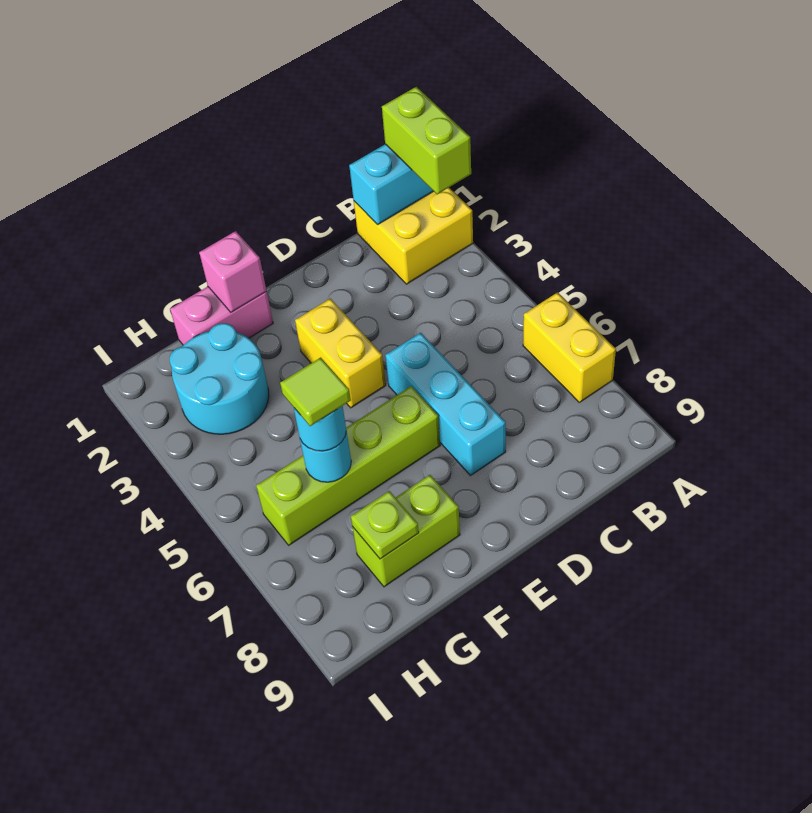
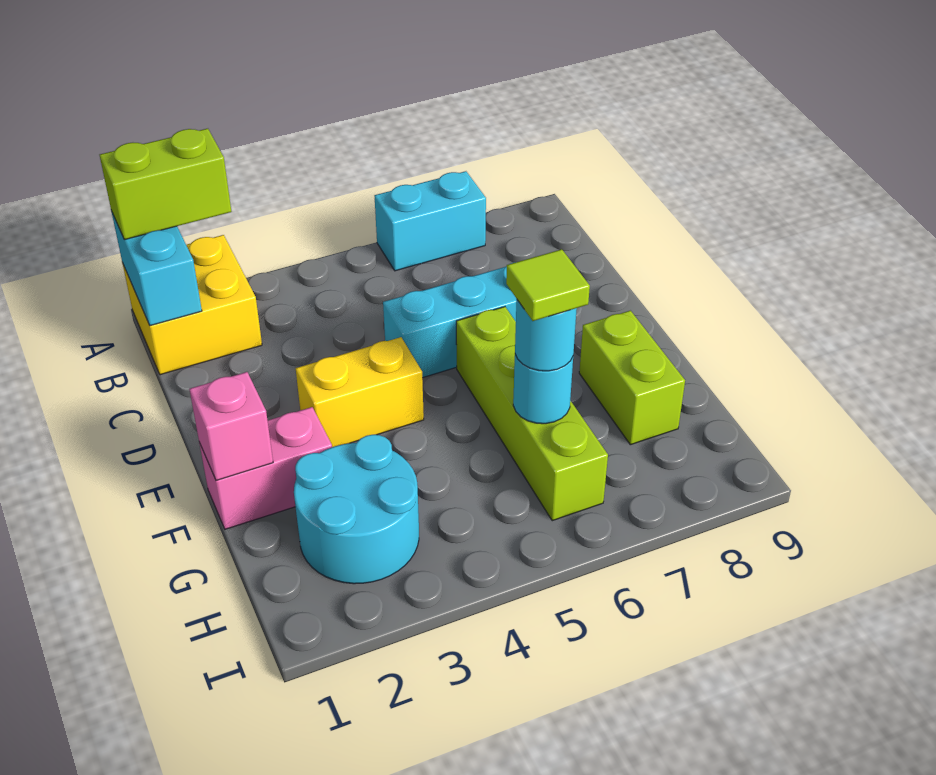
yellow 1x2 brick [523,293,616,402] -> cyan 1x2 brick [375,171,486,271]
pink 1x2 brick [170,287,273,345] -> pink 1x2 brick turned to [199,407,332,529]
lime 1x1 plate [351,491,419,559] -> none

